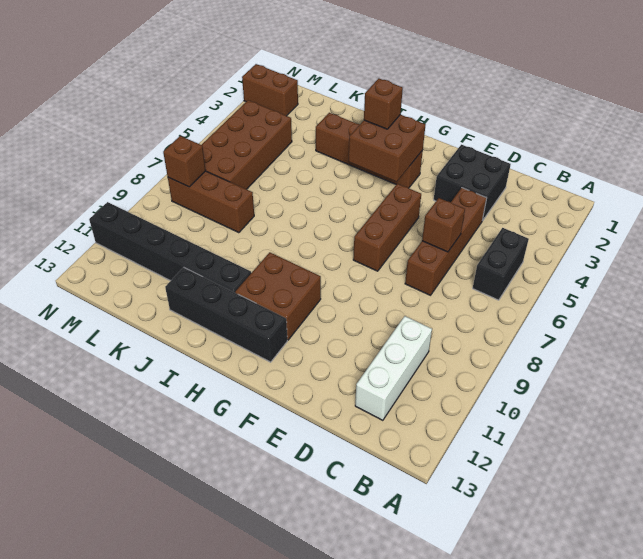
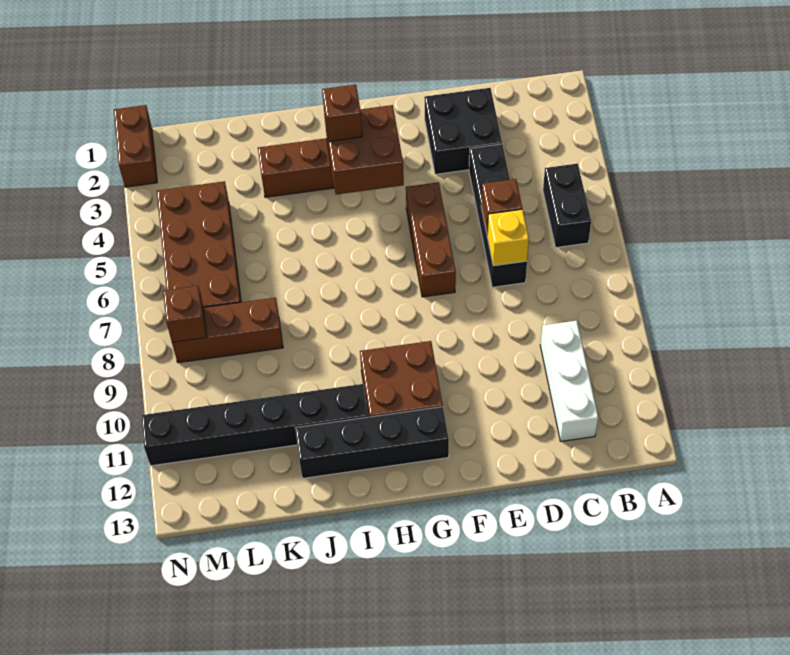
brown 1x4 brick [405,188,486,295] -> black 1x4 brick [469,144,527,287]
none -> yellow 1x1 brick [487,209,529,266]
brown 1x2 brick [242,64,298,116] -> brown 1x2 brick turned to [114,105,157,187]

